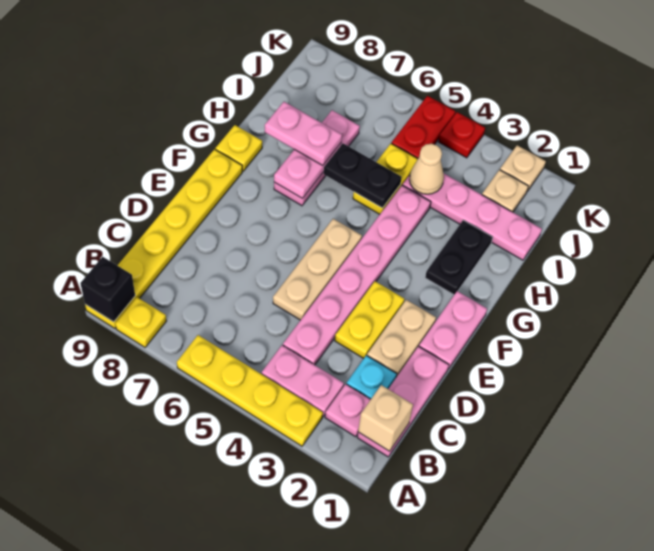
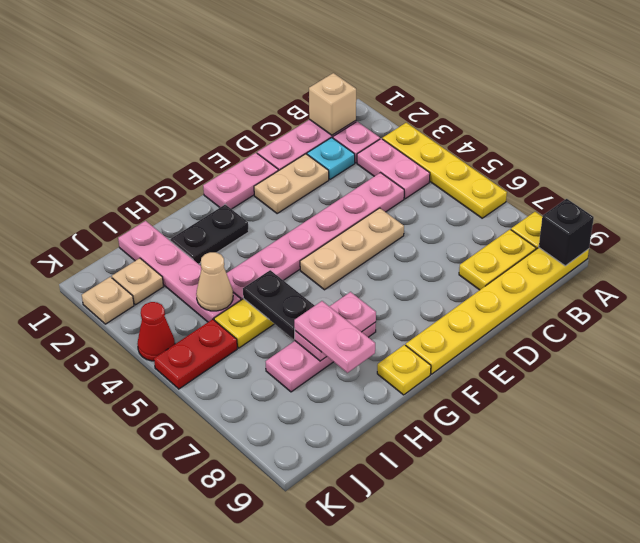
yellow 1x2 plate [335,281,404,358] -> yellow 1x2 plate moved to [459,230,536,290]
red 1x1 plate [439,112,485,158] -> red 1x1 cone [137,302,175,361]

